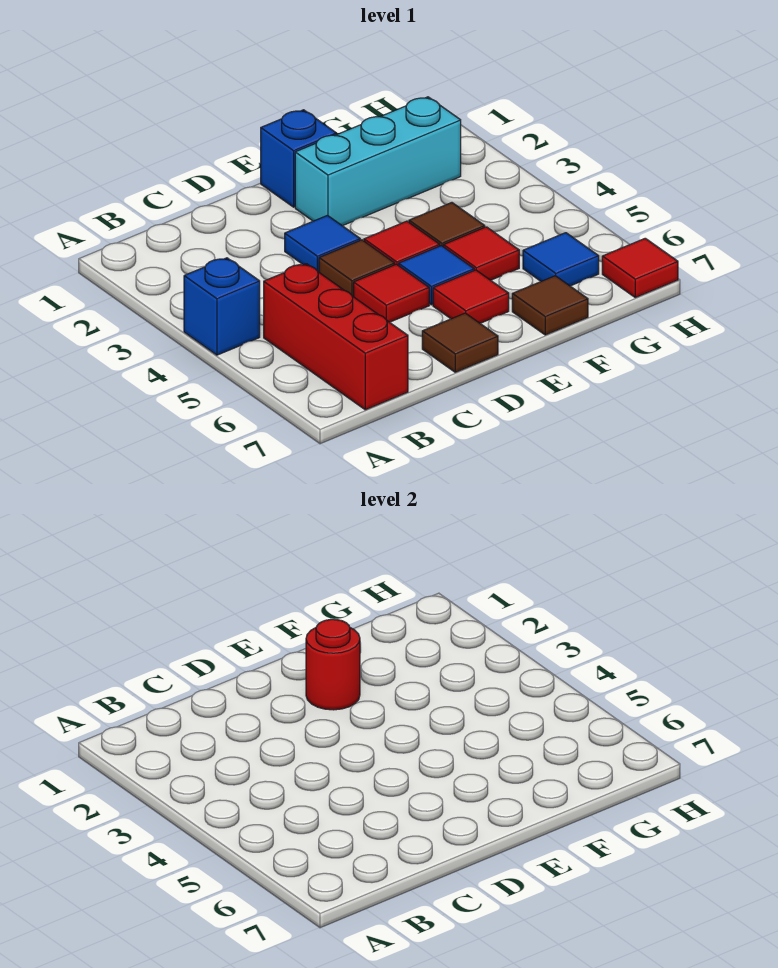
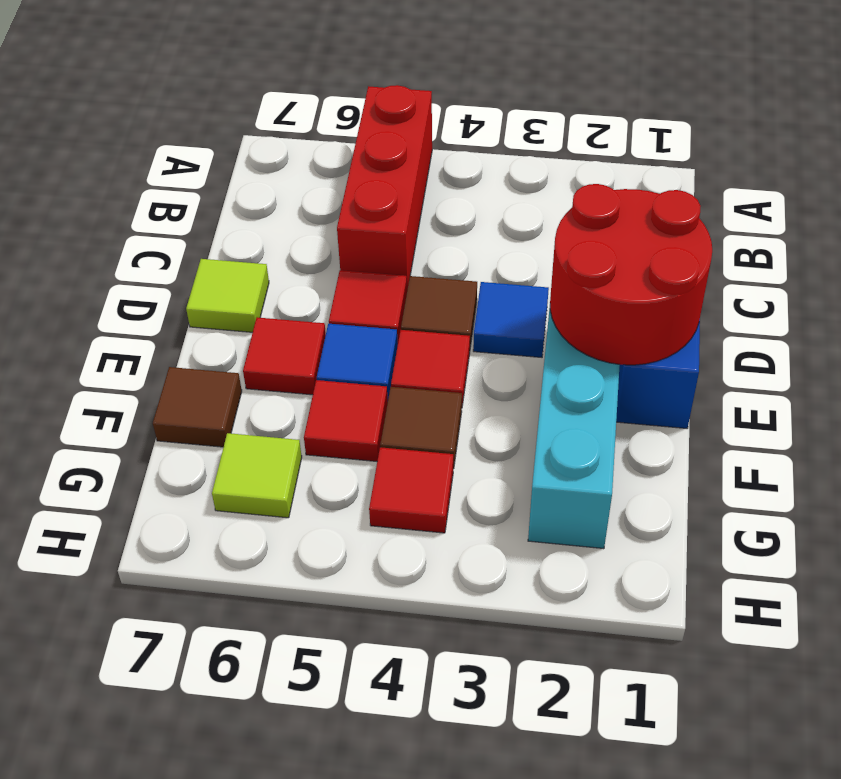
blue 1x1 brick [184,258,260,355] -> none
red 1x3 brick [264,264,408,410] -> red 1x3 brick turned to [337,85,432,289]
brown 1x1 tile [422,313,498,372] -> lime 1x1 tile [186,259,269,332]
red 1x1 round brick [306,619,360,710] -> red 2x2 round brick [550,184,712,365]
blue 1x1 tile [523,233,599,286] -> lime 1x1 tile [212,433,302,518]
red 1x1 tile [602,238,678,297] -> red 1x1 tile moved to [369,447,453,533]

